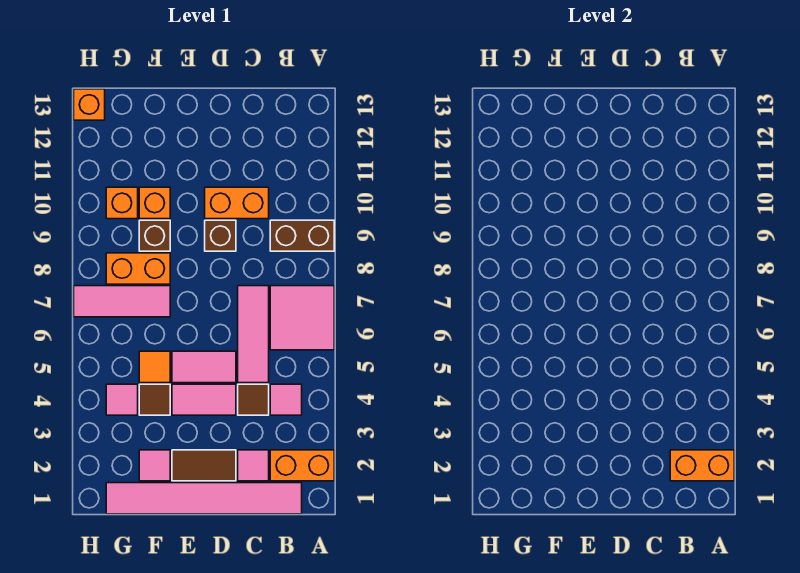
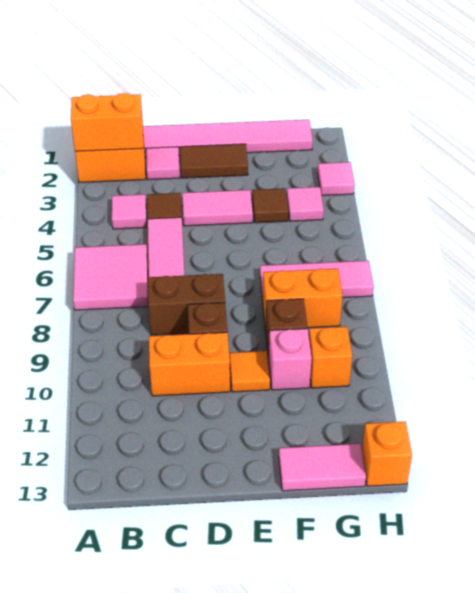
brown 1x2 brick [270,220,334,251] -> brown 1x2 brick moved to [148,274,225,335]
pink 1x2 tile [172,351,236,383] -> pink 1x2 tile moved to [279,444,366,491]
pink 1x1 tile [139,450,170,481] -> pink 1x1 tile moved to [317,162,355,195]
orange 1x1 tile [139,351,170,383] -> orange 1x1 tile moved to [230,351,270,392]
orange 1x1 brick [139,187,170,219] -> pink 1x1 brick [269,329,312,390]

